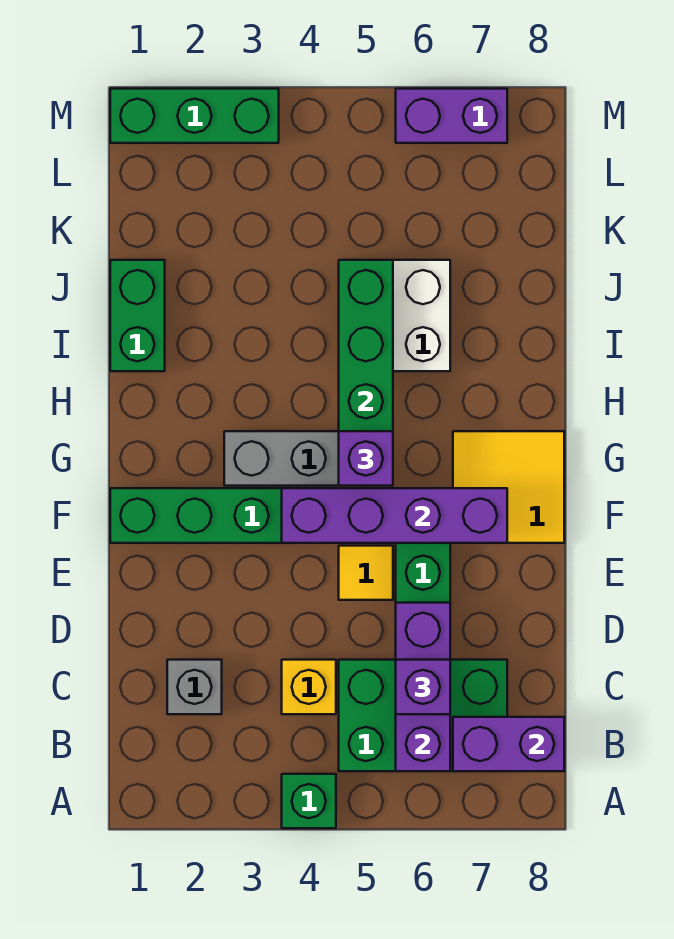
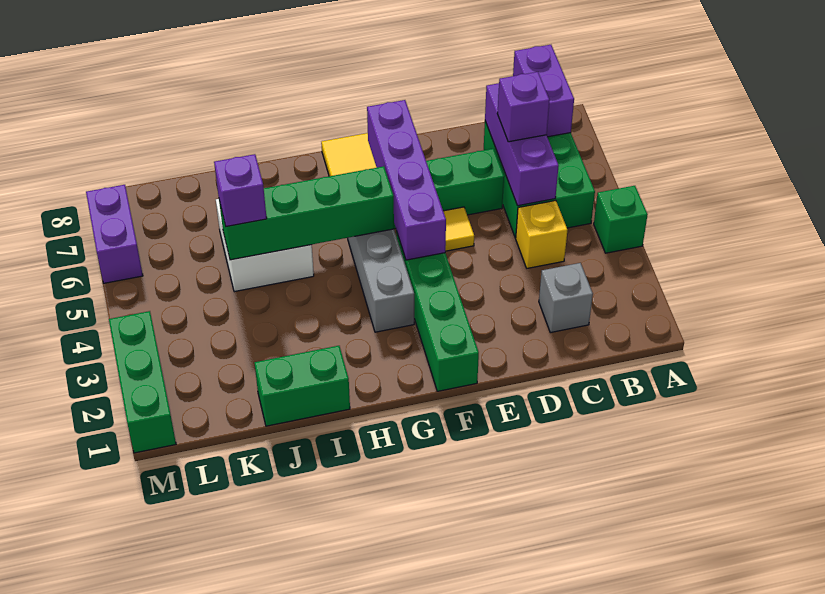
purple 1x3 brick [396,603,450,771] -> purple 1x3 brick turned to [485,83,559,206]
purple 1x1 brick [339,431,393,486] -> purple 1x1 brick moved to [214,154,267,227]

